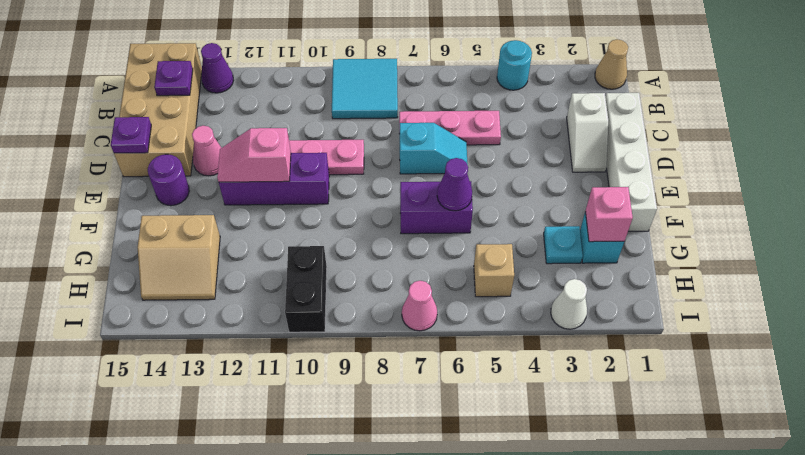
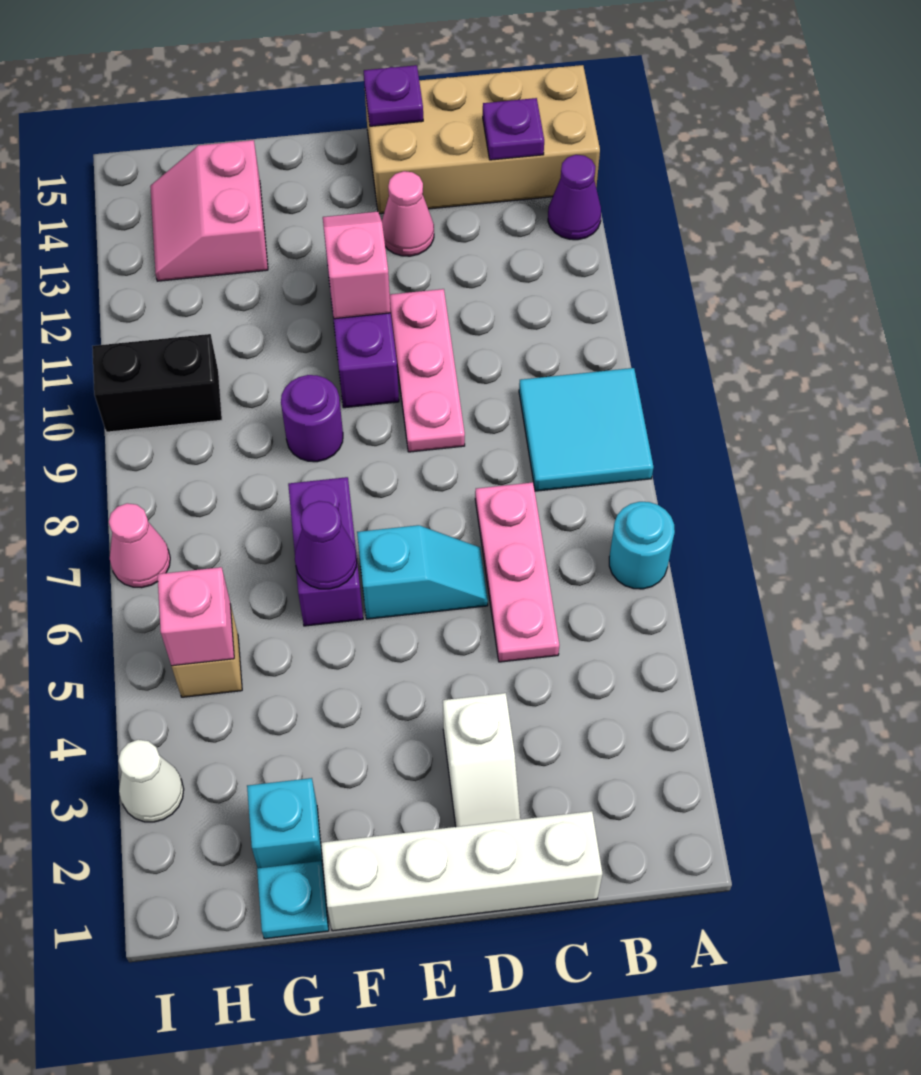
tan 1x1 cone [595,39,628,89] -> none
cyan 1x1 round brick [497,40,532,90] -> cyan 1x1 round brick moved to [609,502,675,589]
white 1x2 slope [567,93,608,172] -> white 1x2 slope turned to [443,693,520,827]
cyan 1x2 slope [399,123,468,174] -> cyan 1x2 slope turned to [357,525,488,619]
purple 1x1 round brick [148,154,189,206] -> purple 1x1 round brick moved to [281,375,343,462]
pink 1x1 brick [585,187,633,242] -> pink 1x1 brick moved to [157,567,234,666]
cyan 1x1 plate [544,226,583,264] -> cyan 1x1 plate moved to [257,861,329,939]
tan 2x2 slope [138,215,220,300] -> pink 2x2 slope [150,140,268,281]

